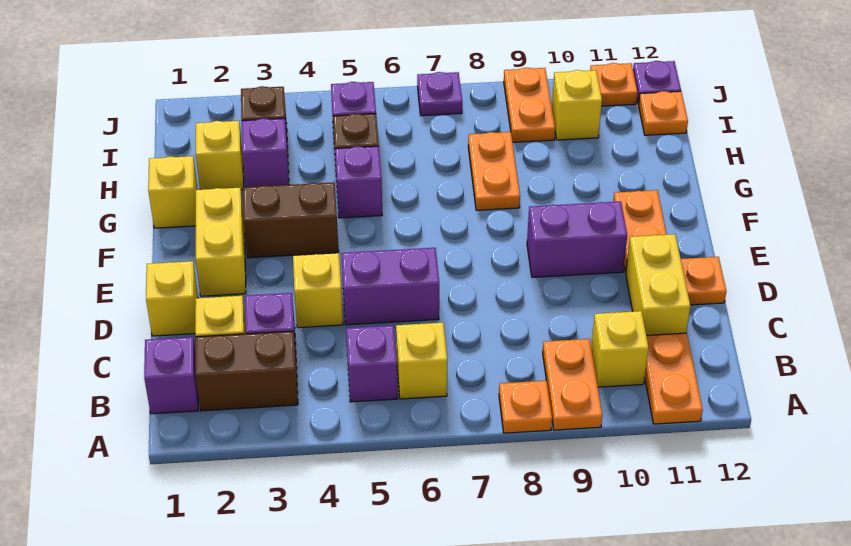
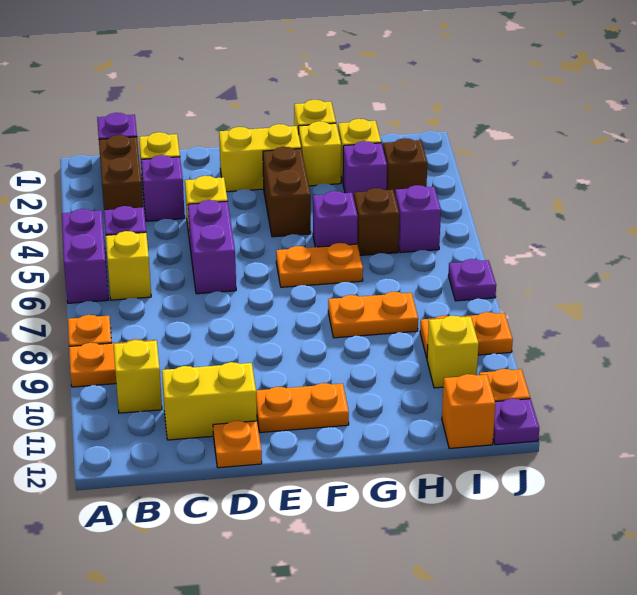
orange 1x2 plate [645,333,703,424] -> orange 1x2 plate moved to [276,243,363,287]
yellow 1x1 brick [146,261,198,336] -> yellow 1x1 brick moved to [299,121,341,186]
purple 1x2 brick [527,202,627,277] -> purple 1x2 brick moved to [62,209,108,303]
orange 1x1 plate [639,91,688,135] -> orange 1x1 brick [442,374,495,449]

